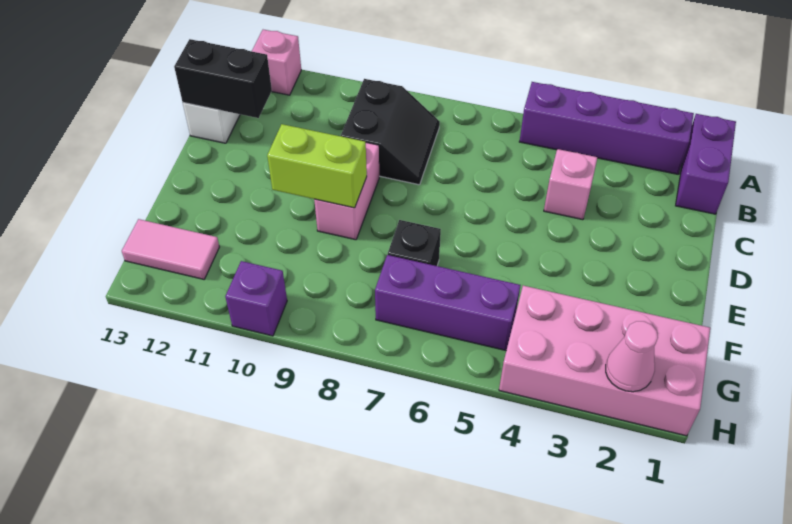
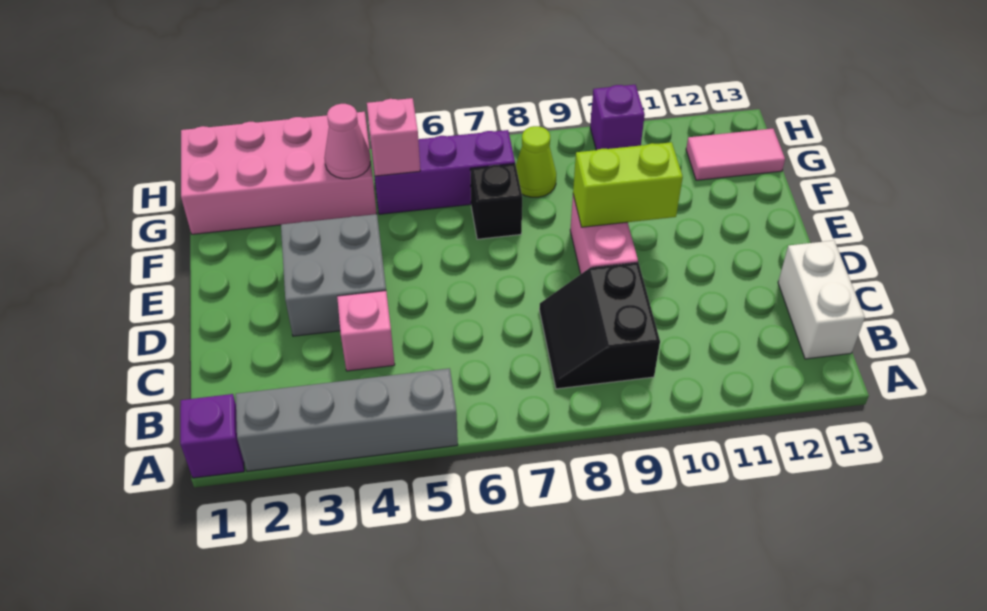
purple 1x2 brick [676,114,736,214] -> purple 1x1 brick [180,394,244,478]
purple 1x4 brick [519,82,694,174] -> grey 1x4 brick [236,368,458,471]
pink 1x1 brick [252,30,301,95] -> pink 1x1 brick moved to [367,98,420,176]
black 1x2 brick [174,39,272,118] -> none
none -> grey 2x2 brick [281,214,386,336]
none -> lime 1x1 cone [516,126,556,197]
pink 1x1 cone [606,321,658,392] -> pink 1x1 cone moved to [324,104,371,179]

